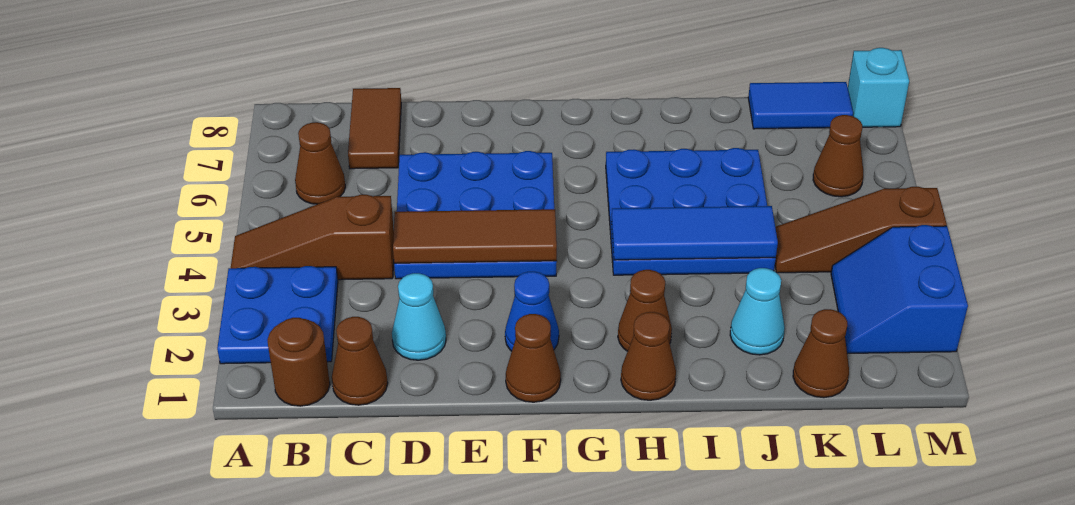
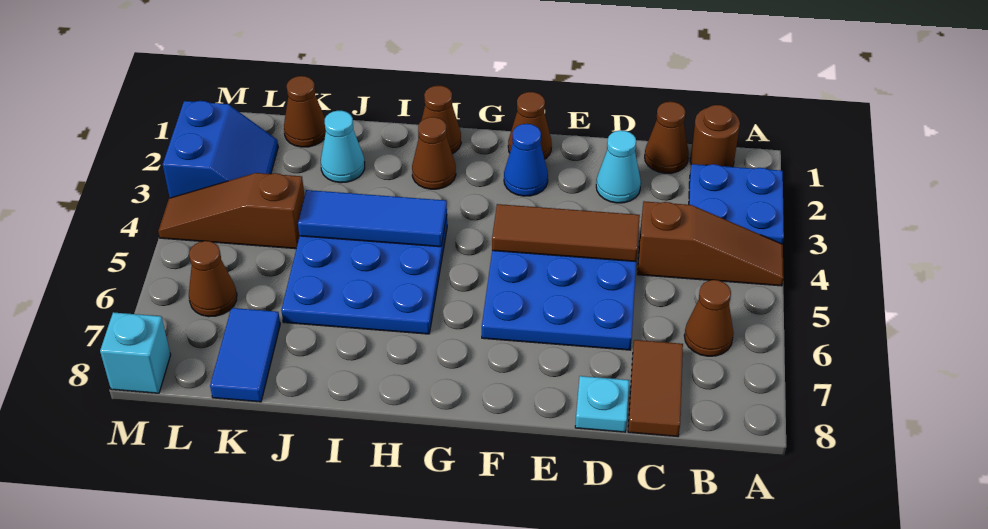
none -> cyan 1x1 plate [575,376,629,432]
brown 1x3 slope [775,187,947,273] -> brown 1x3 slope turned to [158,173,305,249]
blue 1x2 tile [748,82,853,129] -> blue 1x2 tile turned to [210,308,280,402]

